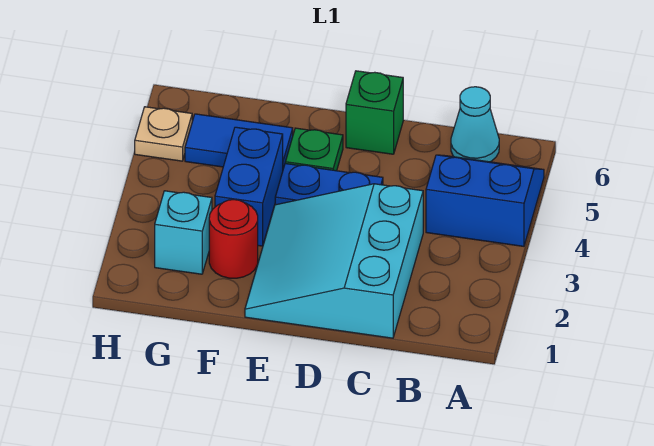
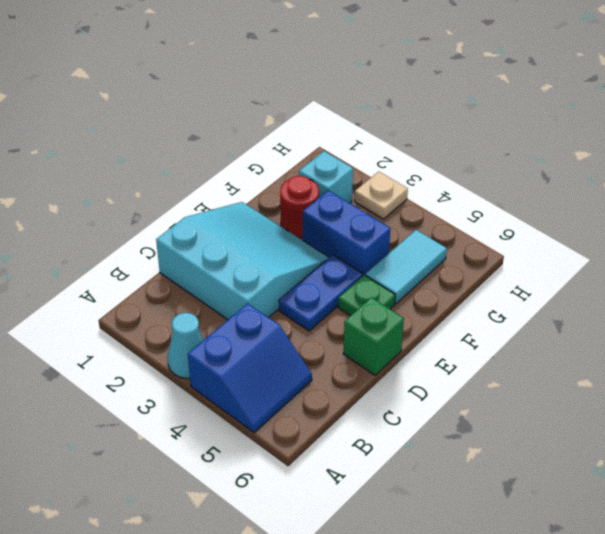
cyan 1x1 cone [451,87,499,162] -> cyan 1x1 cone moved to [168,313,203,378]
blue 1x2 tile [185,114,293,169] -> cyan 1x2 tile [366,230,447,304]
tan 1x1 plate [135,107,192,161] -> tan 1x1 plate moved to [355,171,408,219]

